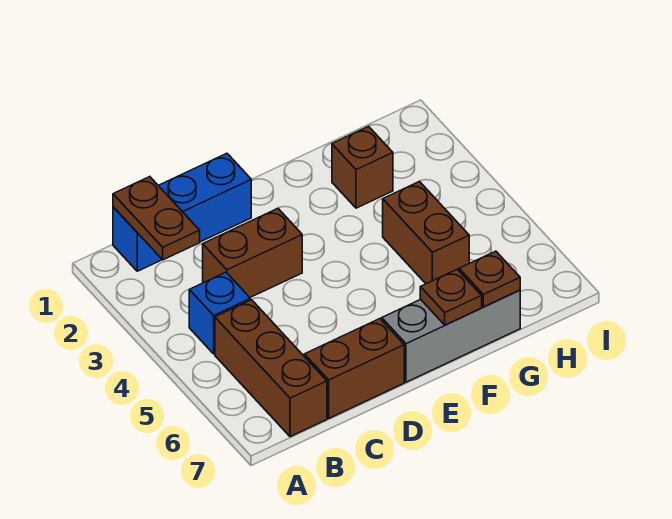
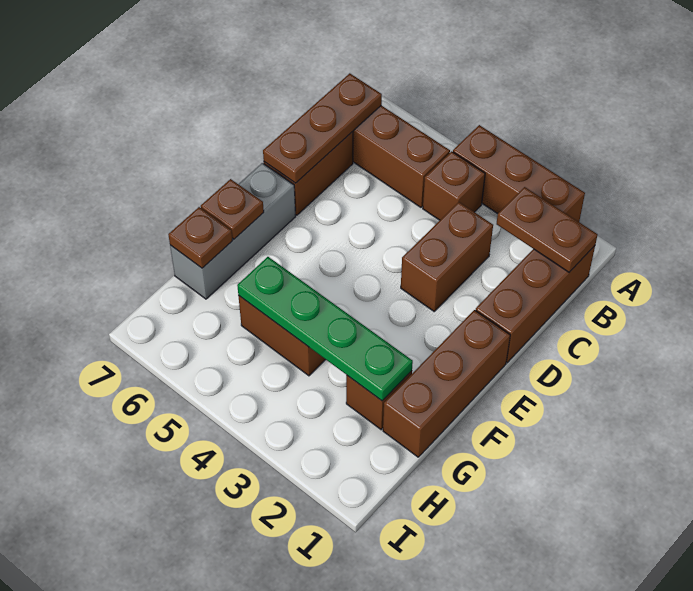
none -> brown 1x3 brick [453,125,585,222]
blue 1x3 brick [113,153,251,271] -> brown 1x3 brick [476,246,595,363]
blue 1x1 brick [189,272,250,354] -> brown 1x1 brick [423,151,485,220]
none -> brown 1x3 plate [263,73,382,183]
none -> brown 1x3 brick [383,310,510,457]
none -> green 1x4 plate [237,257,413,401]

